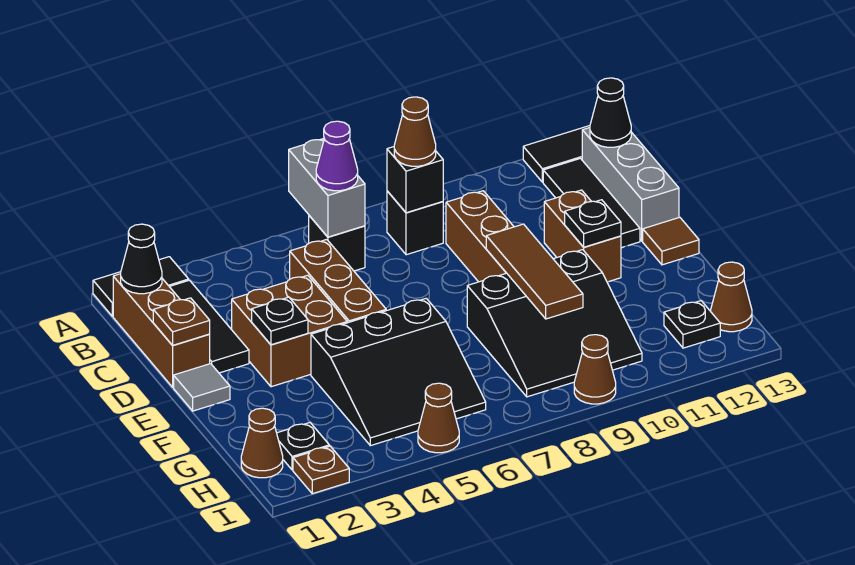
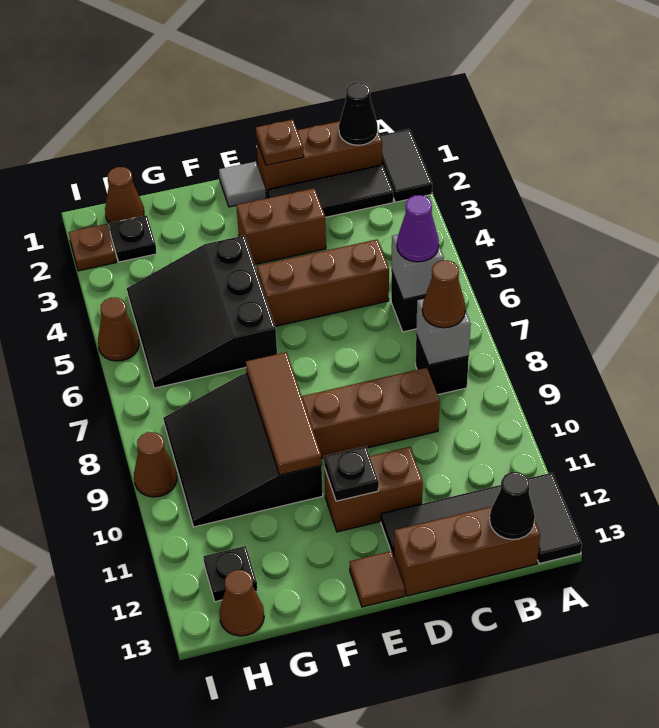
grey 1x2 brick [289,139,365,237] -> grey 1x1 brick [392,235,444,299]
black 1x1 brick [387,147,443,213] -> grey 1x1 brick [416,299,471,365]
grey 1x3 brick [582,128,679,241] -> brown 1x3 brick [394,507,540,596]
brown 2x2 brick [232,275,347,387] -> brown 1x2 brick [237,188,326,265]
black 1x1 plate [252,297,308,345] -> none
brown 1x3 tile [486,224,583,319] -> brown 1x3 tile turned to [246,352,322,475]

